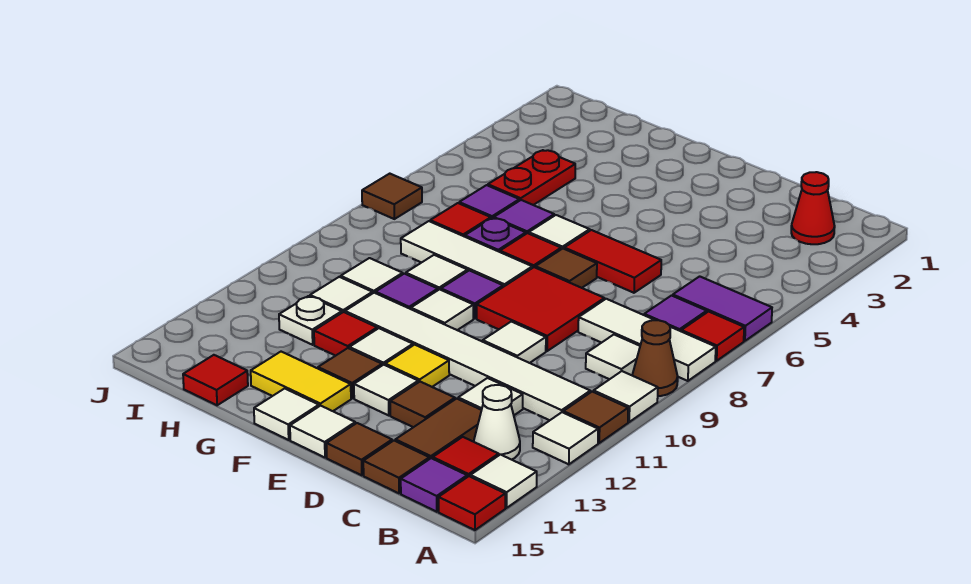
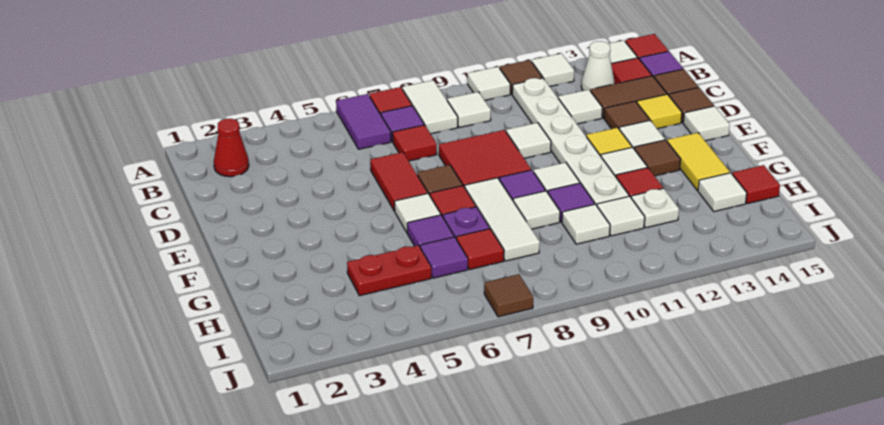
white 1x3 tile [578,299,716,381] -> white 1x2 tile [402,80,458,134]
brown 1x1 cone [632,320,678,396] -> none
white 1x6 tile [345,293,590,420] -> white 1x6 plate [512,78,629,206]
none -> red 1x1 tile [393,125,437,161]
none -> yellow 1x1 tile [637,94,682,129]
white 1x1 tile [254,388,319,440] -> white 1x1 tile moved to [698,173,747,212]

